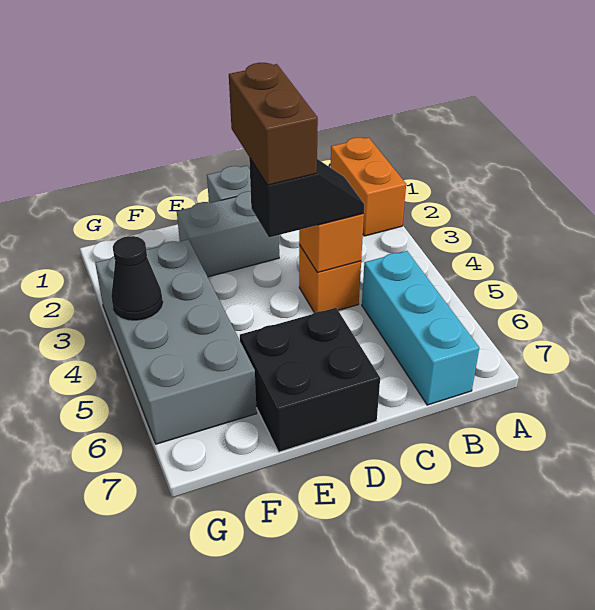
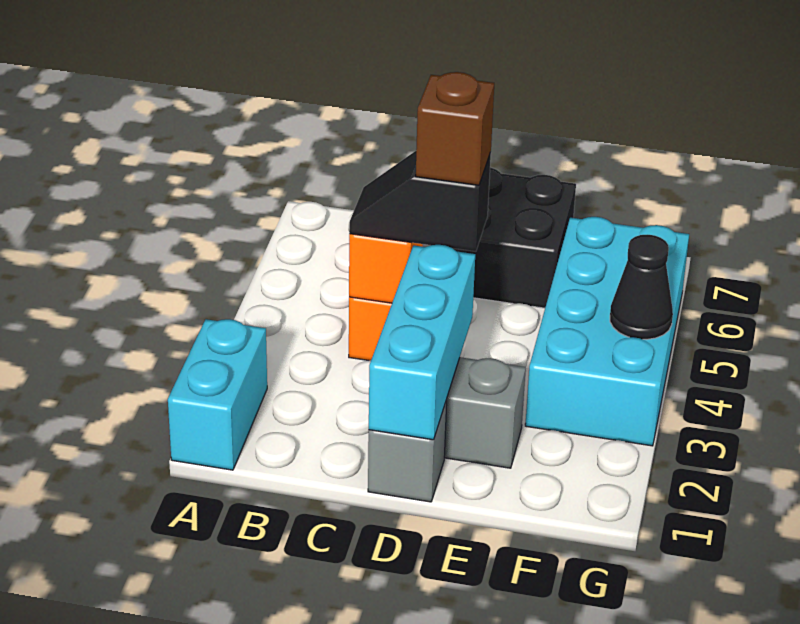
orange 1x2 brick [331,138,406,236] -> cyan 1x2 brick [168,319,267,470]
cyan 1x3 brick [362,251,479,405] -> cyan 1x3 brick moved to [369,245,475,440]
brown 1x2 brick [229,63,318,185] -> brown 1x1 brick [416,72,494,185]
grey 2x4 brick [95,240,257,444] -> cyan 2x4 brick [525,217,689,446]

